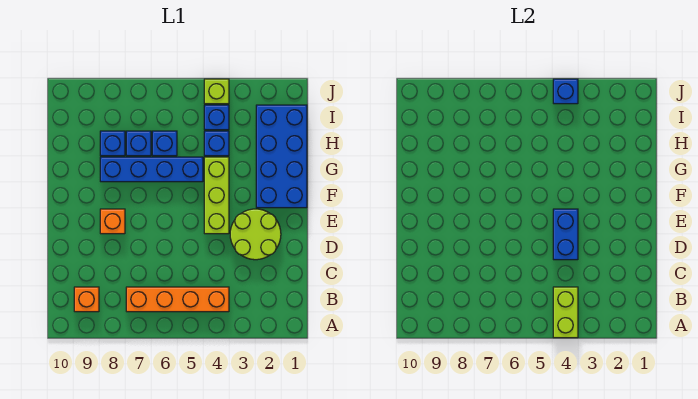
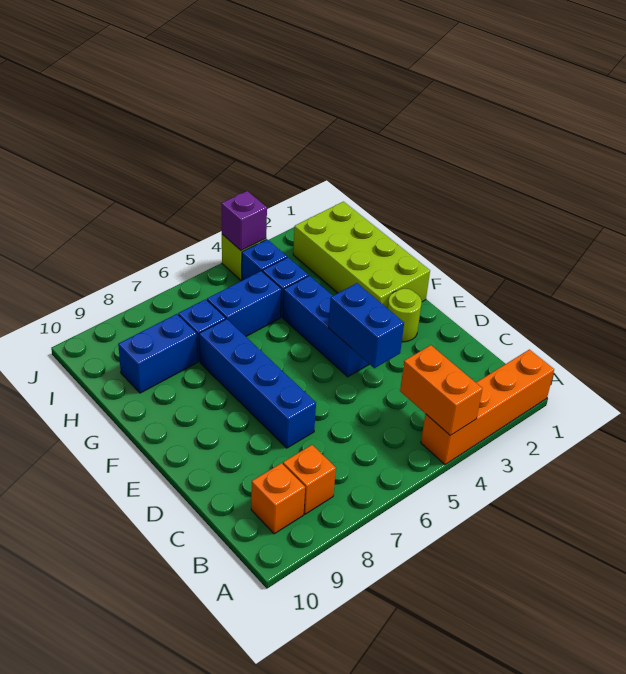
lime 1x2 brick [553,287,578,338] -> orange 1x2 brick [400,345,482,436]
orange 1x4 brick [126,287,229,312] -> orange 1x4 brick moved to [421,350,554,465]
lime 2x2 round brick [230,209,281,260] -> lime 1x1 round brick [388,289,422,342]
lime 1x3 brick [204,157,229,234] -> blue 1x3 brick [283,276,369,377]
orange 1x1 brick [100,209,125,234] -> orange 1x1 brick moved to [283,445,336,514]
blue 2x4 brick [256,105,307,208] -> lime 2x4 brick [293,202,430,309]
blue 1x4 brick [100,157,203,182] -> blue 1x4 brick turned to [199,319,316,448]
blue 1x1 brick [152,131,177,156] -> blue 1x2 brick [207,271,282,336]
blue 1x1 brick [100,131,125,156] -> blue 1x2 brick [118,314,198,393]
blue 1x1 brick [553,79,578,104] -> purple 1x1 brick [221,191,267,251]

